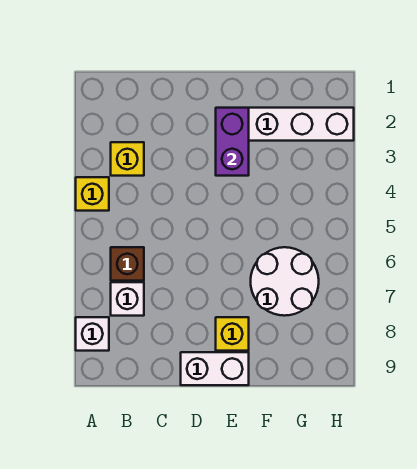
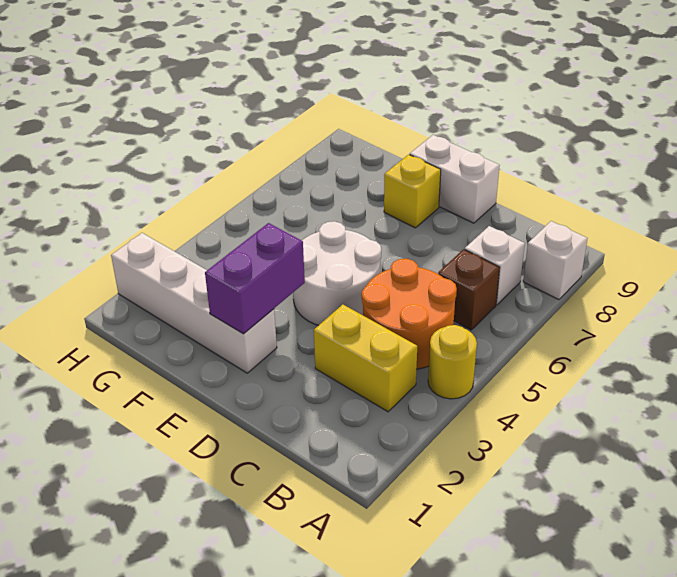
yellow 1x1 brick [76,177,109,211] -> yellow 1x1 round brick [428,325,477,399]
yellow 1x1 brick [111,142,144,176] -> yellow 1x2 brick [314,305,417,412]
none -> orange 2x2 round brick [362,259,457,369]
white 2x2 round brick [251,247,319,316] -> white 2x2 round brick moved to [293,221,381,326]

